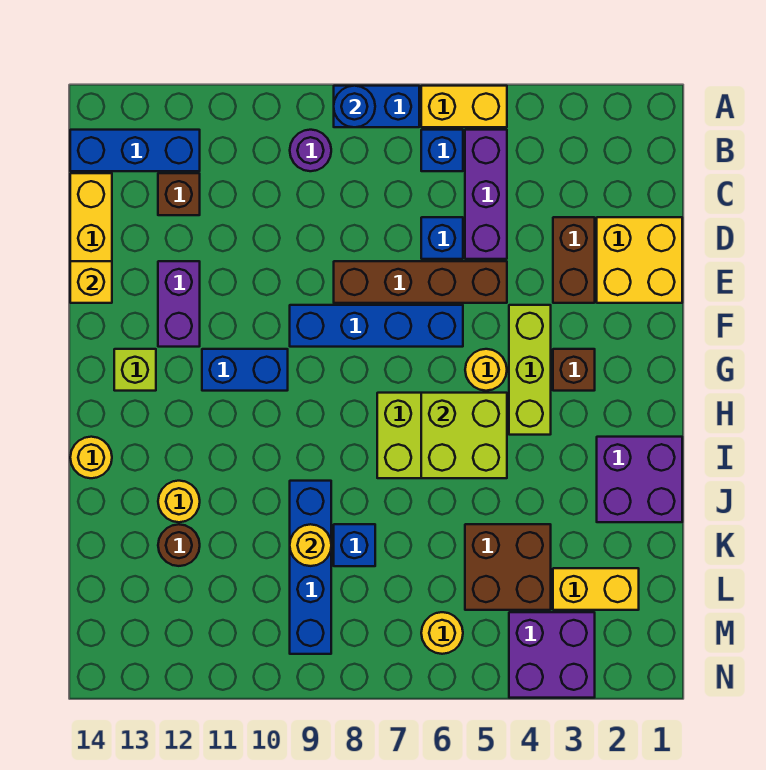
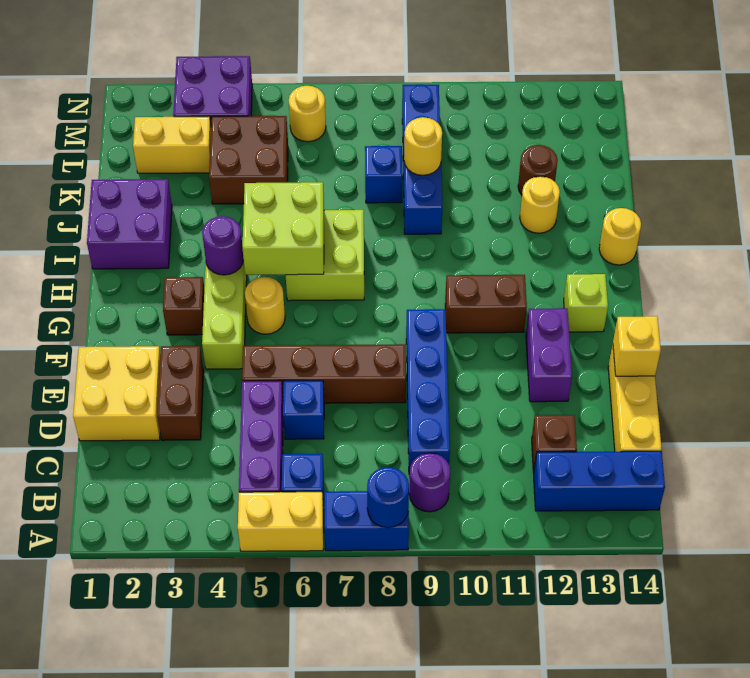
blue 1x4 brick [290,305,463,347] -> blue 1x4 brick turned to [406,309,450,475]
blue 1x2 brick [202,349,288,391] -> brown 1x2 brick [445,275,527,333]
none -> purple 1x1 round brick [202,216,244,275]

